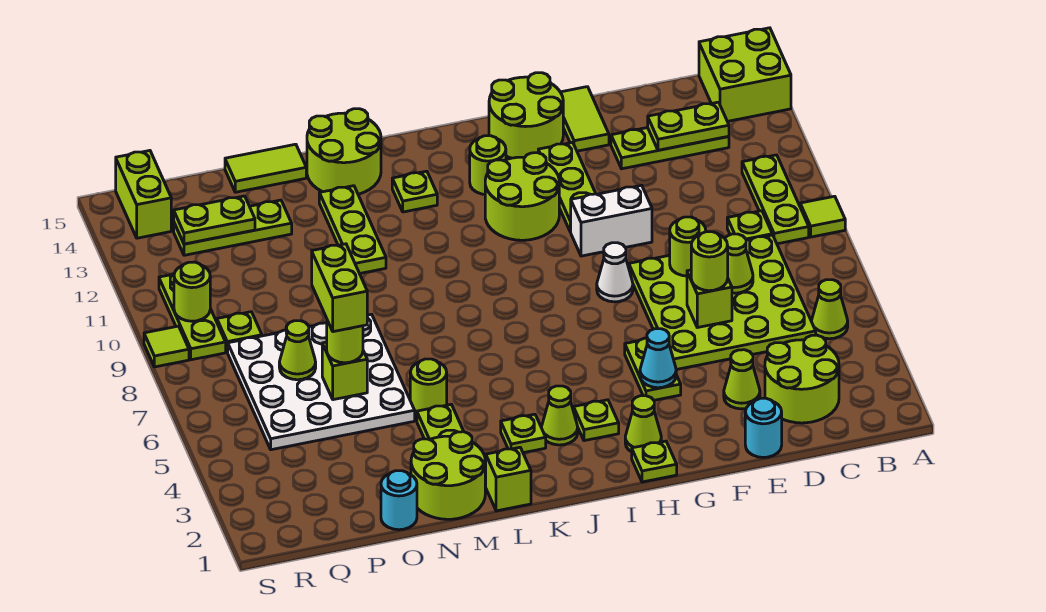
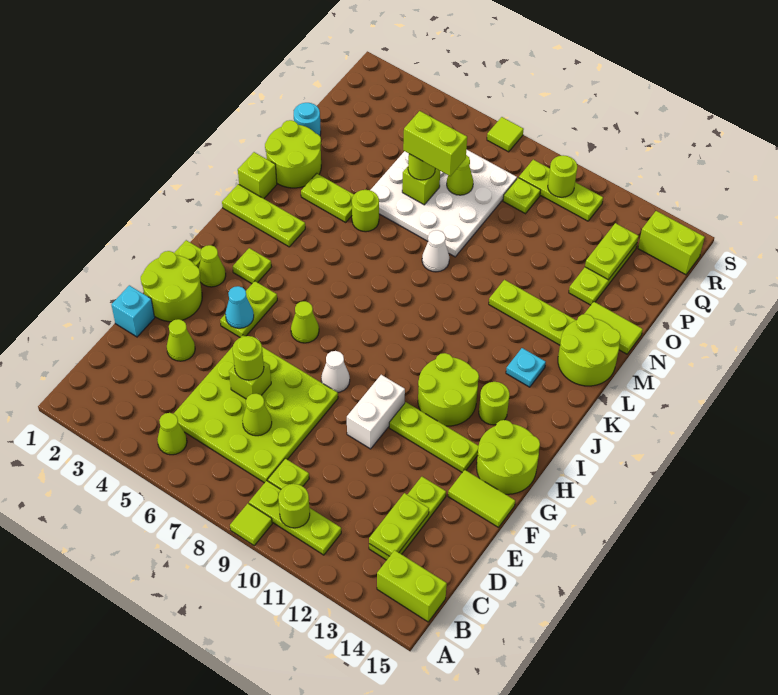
lime 2x2 brick [699,28,791,121] -> lime 1x2 brick [377,550,447,622]
lime 2x2 round brick [765,335,839,423] -> lime 2x2 round brick moved to [141,251,202,322]
cyan 1x1 round brick [745,398,782,457] -> cyan 1x1 brick [112,285,155,337]
lime 1x1 round brick [670,217,706,276] -> lime 1x1 round brick moved to [278,484,310,528]
lime 1x2 plate [625,338,681,400] -> lime 1x2 plate turned to [220,281,277,338]
lime 1x1 cone [542,386,578,445] -> lime 1x1 cone moved to [291,301,319,343]
lime 1x1 plate [501,414,546,453] -> lime 1x3 plate [222,184,305,247]
lime 1x1 plate [392,171,437,212] -> cyan 1x1 plate [506,348,546,387]
none -> white 1x1 cone [422,230,449,272]
lime 1x2 tile [225,144,306,192] -> lime 1x2 tile turned to [584,302,643,354]
lime 1x1 tile [144,326,189,367] -> lime 1x1 tile moved to [487,117,524,152]

